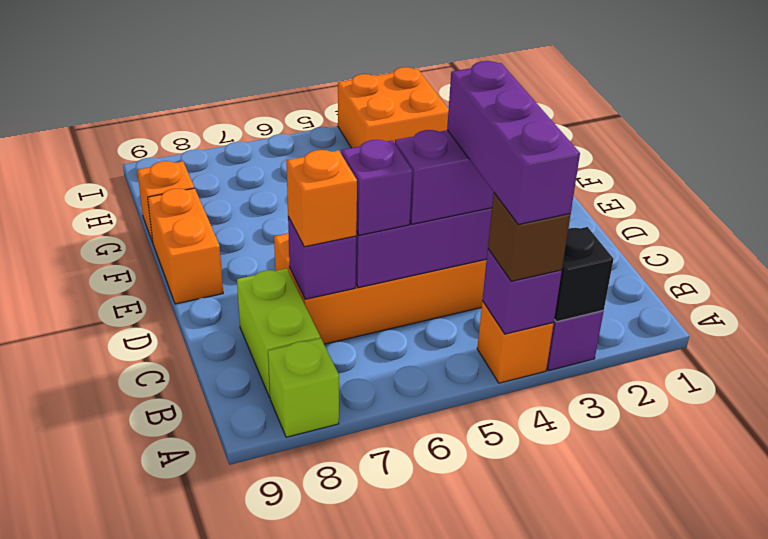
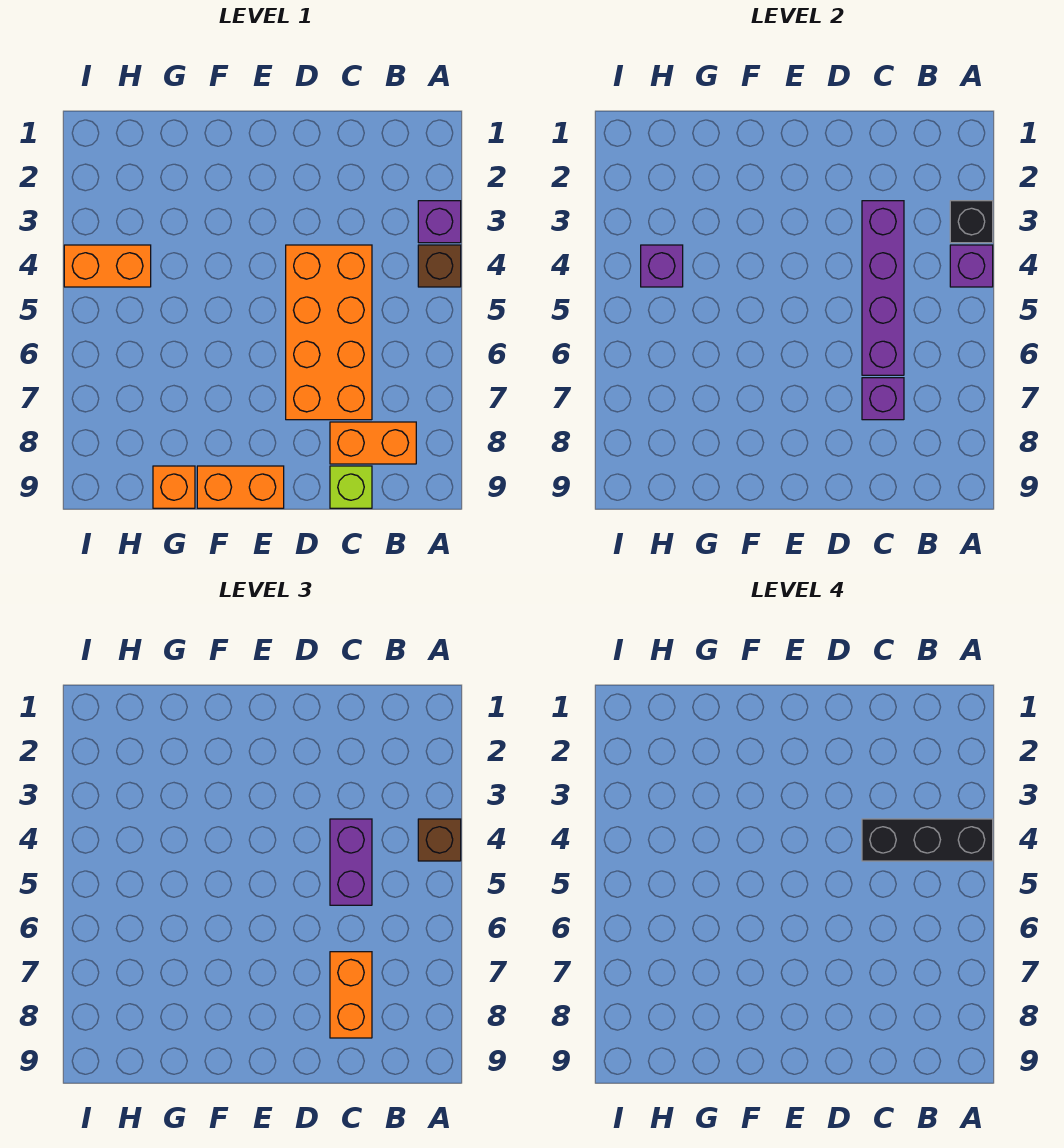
orange 1x1 brick [477,301,554,383] -> brown 1x1 brick [418,245,461,287]
purple 1x3 brick [447,61,580,225] -> black 1x3 brick [862,819,993,861]
lime 1x1 brick [268,338,339,437] -> lime 1x1 brick moved to [330,466,372,508]
lime 1x2 brick [237,269,320,397] -> orange 1x2 brick [330,422,416,464]
purple 1x1 brick [341,140,412,235] -> purple 1x1 brick moved to [641,245,683,287]
orange 1x1 brick [286,150,357,247] -> orange 1x2 brick [330,952,372,1038]
orange 2x2 brick [338,67,449,148] -> orange 1x2 brick [64,245,151,287]

